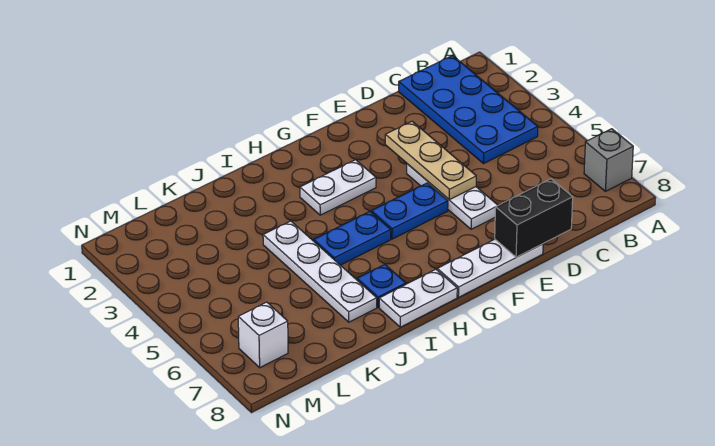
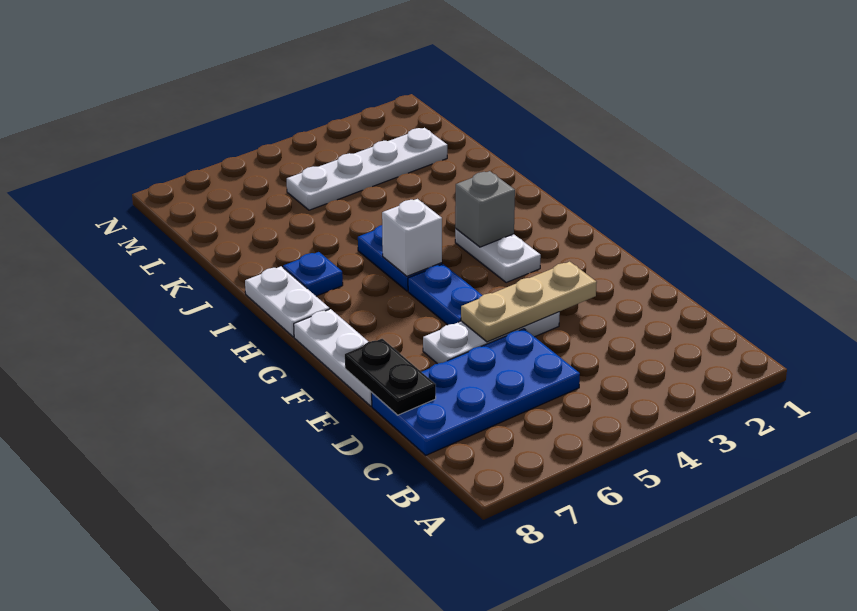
grey 1x1 brick [584,129,633,191] -> grey 1x1 brick moved to [455,171,515,247]
blue 2x4 plate [399,56,538,164] -> blue 2x4 plate moved to [372,329,580,455]
black 1x2 brick [495,179,573,257] -> black 1x2 plate [345,339,436,415]
white 1x4 plate [263,221,377,322] -> white 1x4 plate moved to [287,128,447,210]
white 1x1 brick [238,302,288,368] -> white 1x1 brick moved to [382,199,442,276]

